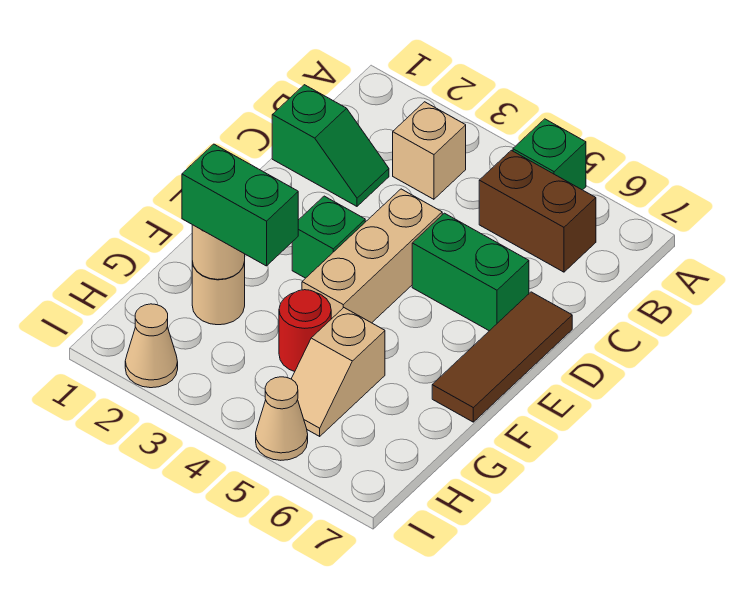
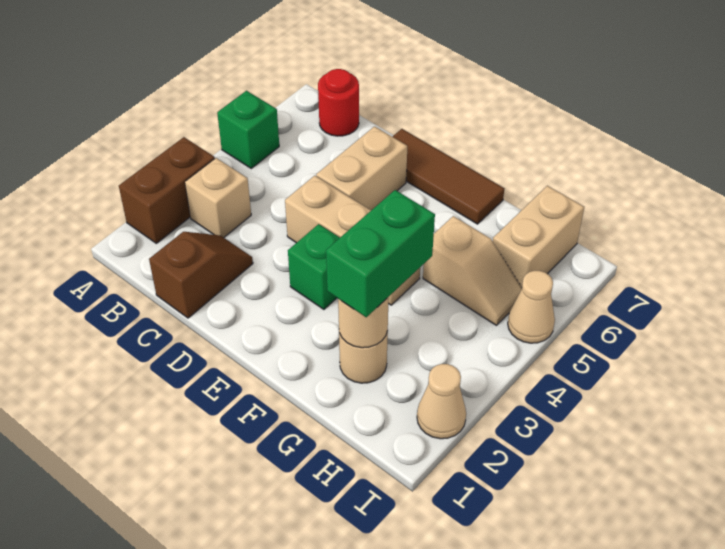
brown 1x2 brick [479,150,596,272] -> brown 1x2 brick moved to [119,137,215,243]
green 1x2 slope [272,85,389,206] -> brown 1x2 slope [149,232,253,318]
green 1x2 brick [412,213,529,331] -> tan 1x2 brick [316,127,407,210]
red 1x1 round brick [279,290,331,372] -> red 1x1 round brick moved to [318,69,359,136]
none -> tan 1x2 brick [493,186,584,287]

